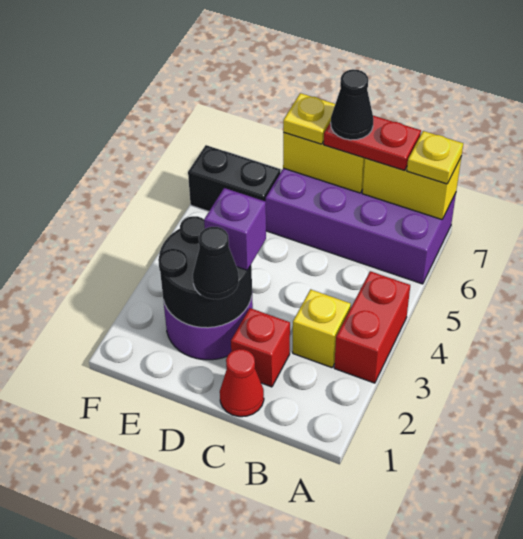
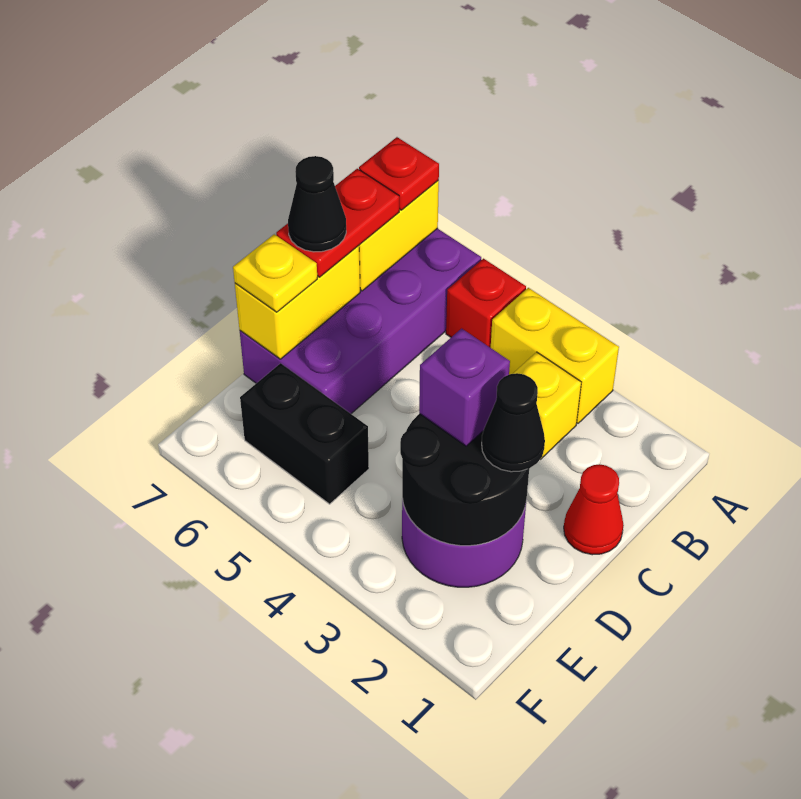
red 1x2 brick [334,271,410,383] -> yellow 1x2 brick [491,288,619,423]
yellow 1x1 plate [407,131,463,184] -> red 1x1 plate [359,137,439,210]
red 1x1 brick [231,308,290,387] -> red 1x1 brick moved to [446,259,526,348]
black 1x2 brick [188,145,280,211] -> black 1x2 brick turned to [240,363,369,504]

